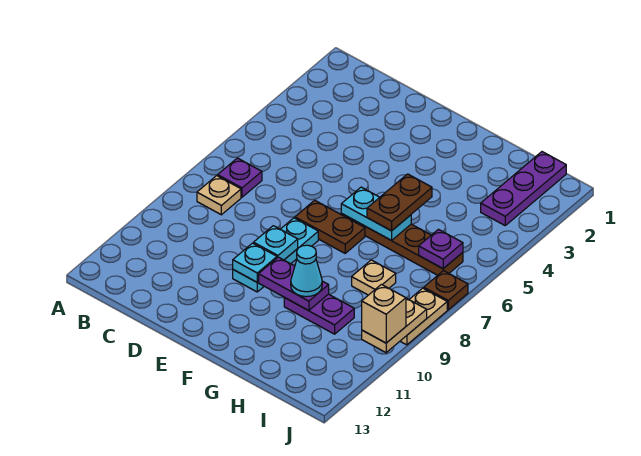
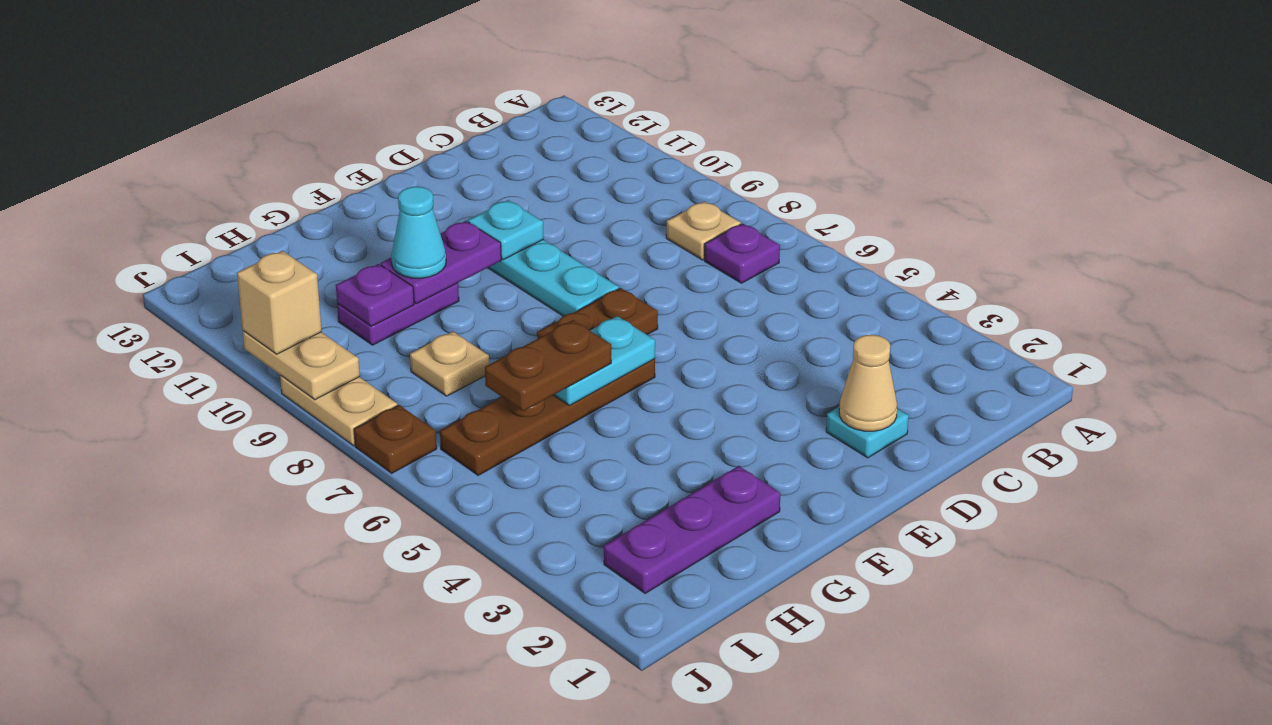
none -> tan 1x1 cone [839,335,897,431]
cyan 1x1 plate [254,226,298,260] -> cyan 1x1 plate moved to [826,406,909,458]
brown 1x2 plate [367,174,432,231] -> brown 1x2 plate turned to [485,320,611,411]
purple 1x3 plate [481,152,566,225] -> purple 1x3 plate turned to [604,466,780,593]
purple 1x1 plate [419,229,463,268] -> purple 1x1 plate moved to [336,264,414,326]

